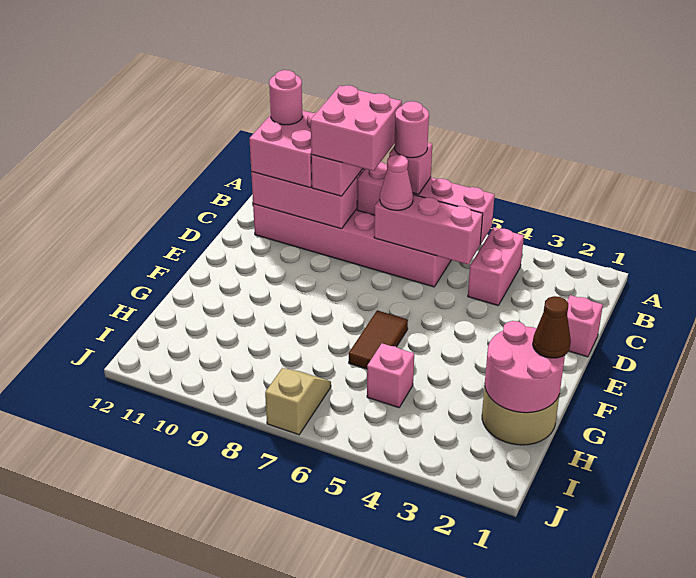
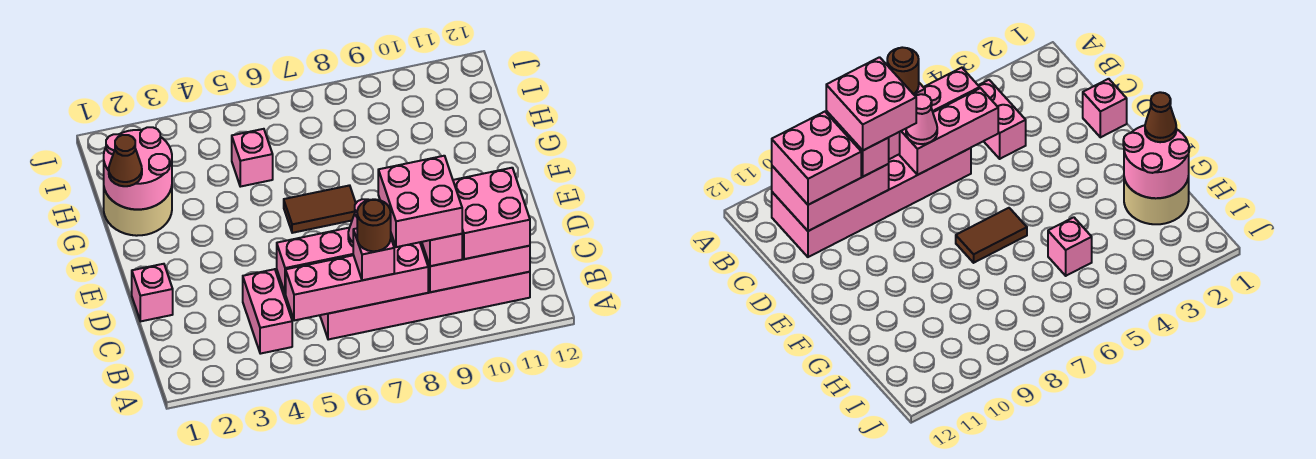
pink 1x1 round brick [394,101,429,158] -> brown 1x1 round brick [357,199,391,251]
pink 1x1 round brick [269,70,303,125] -> none
brown 1x2 tile [349,310,408,369] -> brown 1x2 tile turned to [284,185,356,233]
tan 1x2 slope [265,368,331,435] -> none

